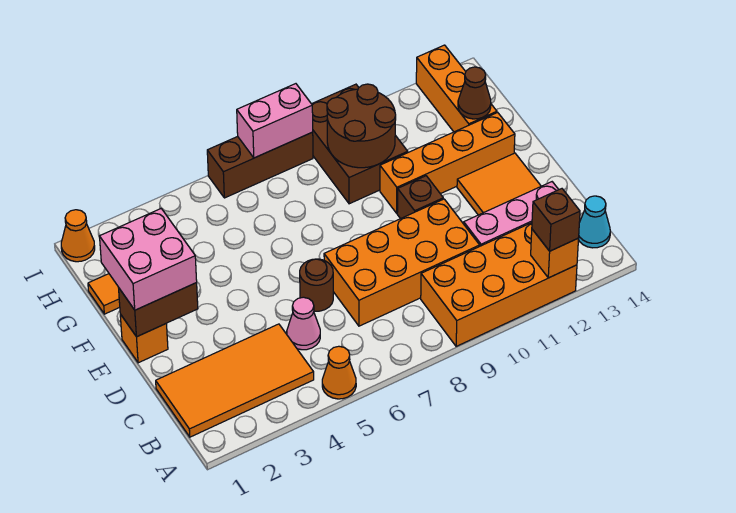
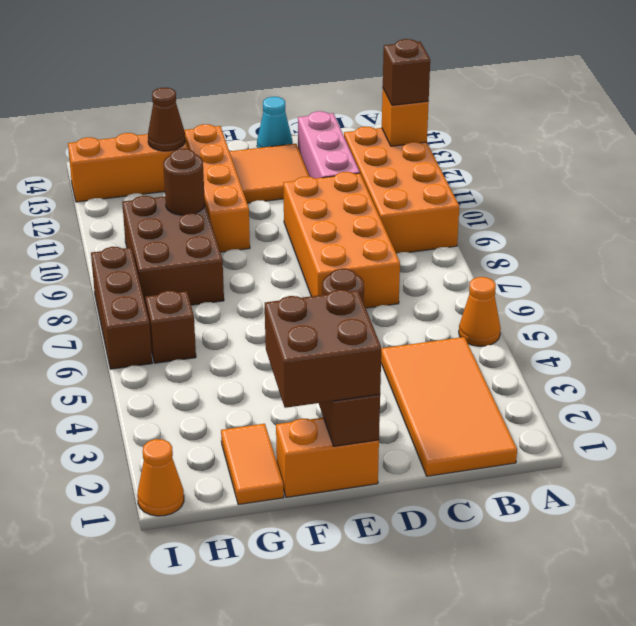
cyan 1x1 cone [578,196,610,248] -> cyan 1x1 cone moved to [257,97,293,148]
pink 1x1 cone [287,297,320,350] -> none
orange 1x1 brick [120,314,168,363] -> orange 1x2 brick [276,418,379,497]
pink 2x2 brick [100,208,197,310] -> brown 2x2 brick [265,290,381,408]
brown 1x1 brick [397,176,443,219] -> brown 1x1 brick moved to [146,291,196,363]
brown 2x3 brick [312,84,408,204] -> brown 2x3 brick turned to [122,196,224,306]
brown 2x2 round brick [327,84,396,168] -> brown 1x1 round brick [163,149,205,215]
pink 1x2 brick [237,84,313,158] -> none

